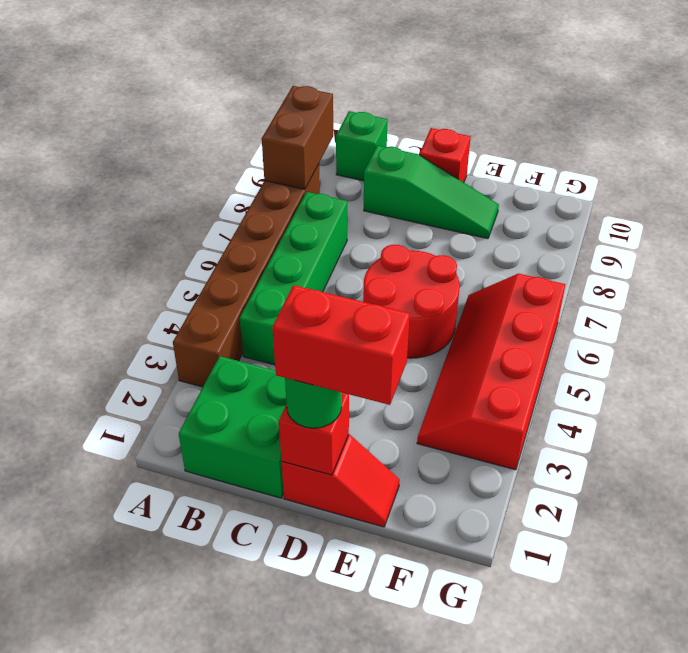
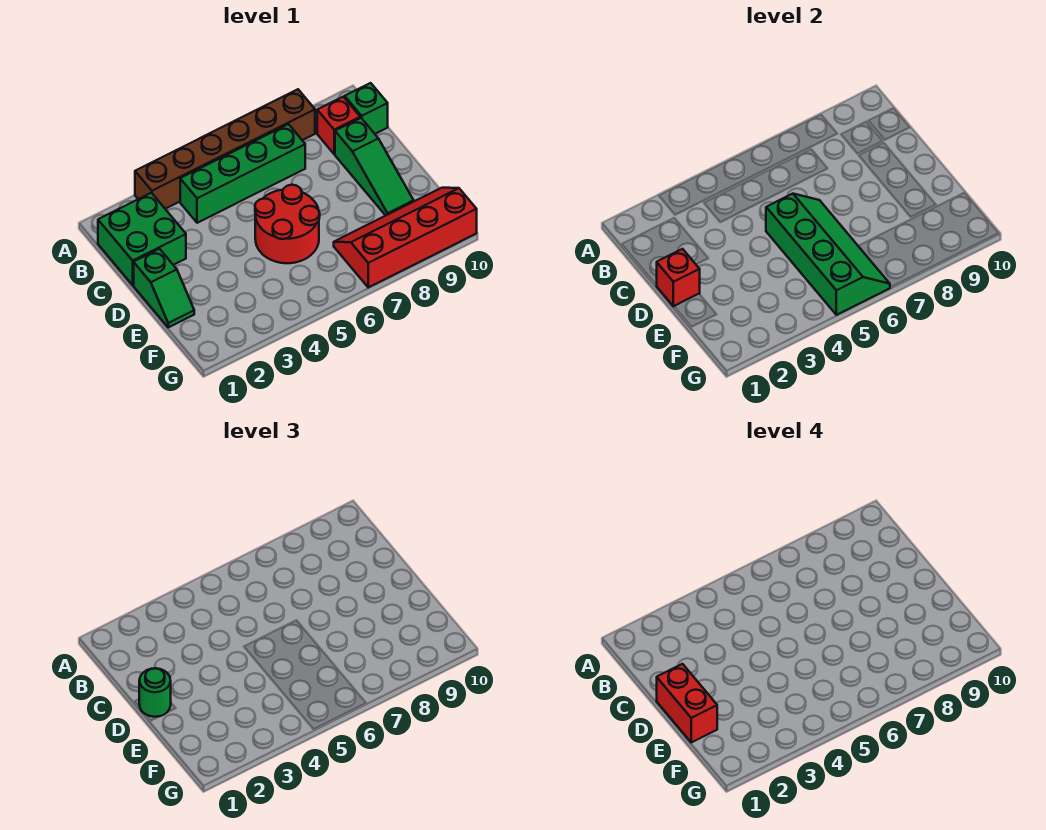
brown 1x2 brick [262,86,333,189] -> none
red 1x2 slope [282,435,400,527] -> green 1x2 slope [134,249,194,327]
none -> green 2x4 slope [766,194,890,315]
red 1x1 brick [419,128,471,182] -> red 1x1 brick moved to [317,97,360,154]
red 2x4 slope [417,273,565,470] -> red 2x4 slope moved to [334,188,477,287]

